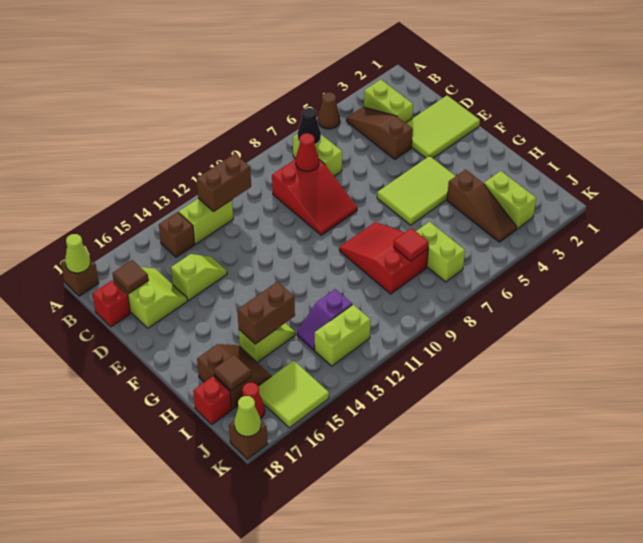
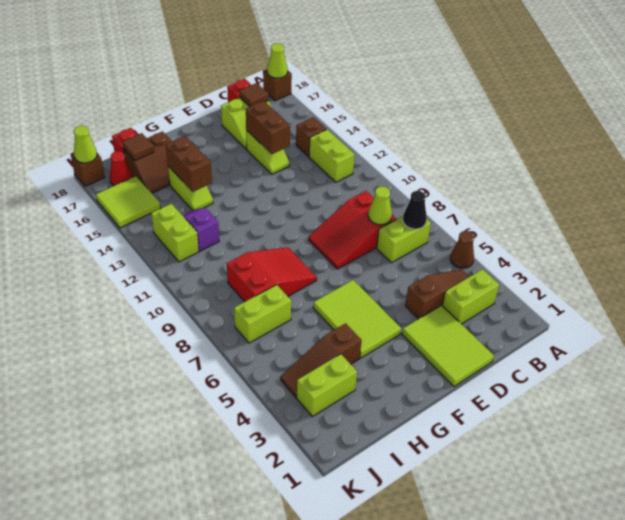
brown 1x2 brick [196,154,251,211] -> brown 1x2 brick moved to [246,101,290,154]
red 1x1 cone [296,133,319,171] -> lime 1x1 cone [368,186,392,225]
red 1x1 tile [394,228,429,261] -> none

